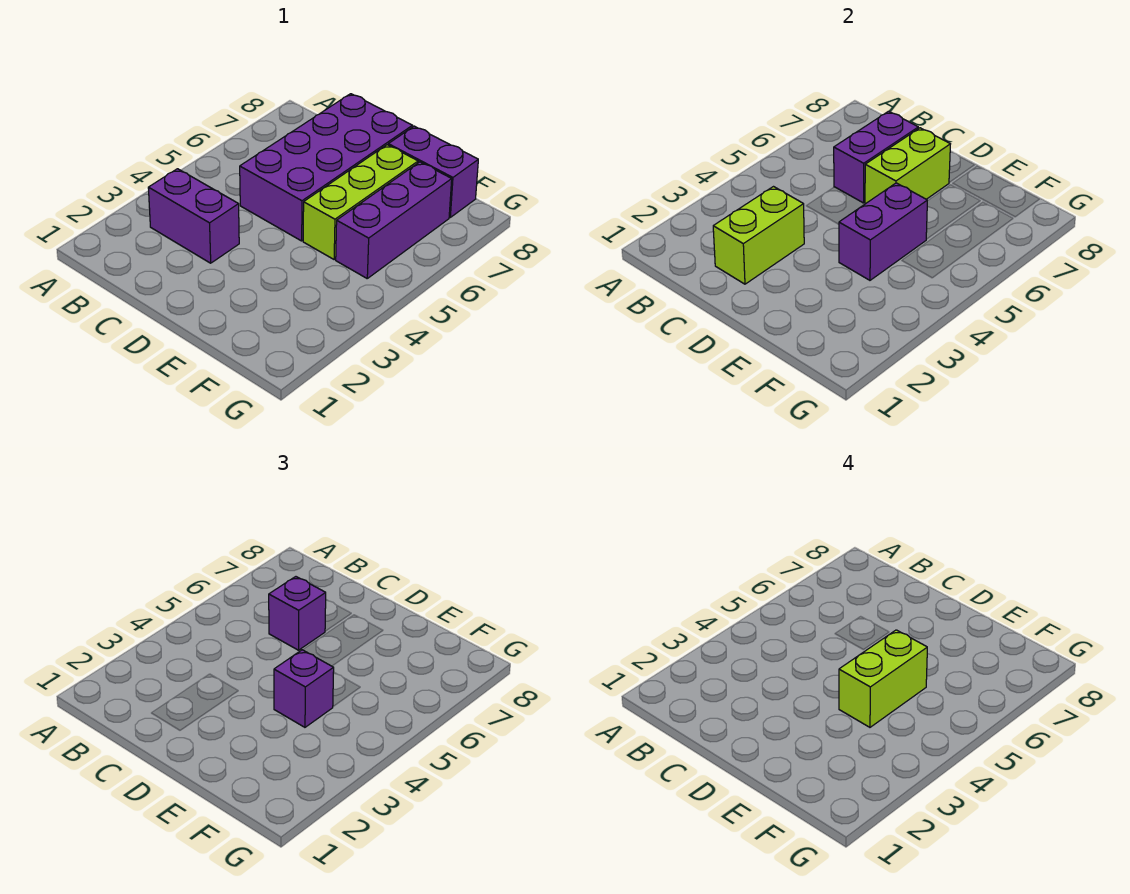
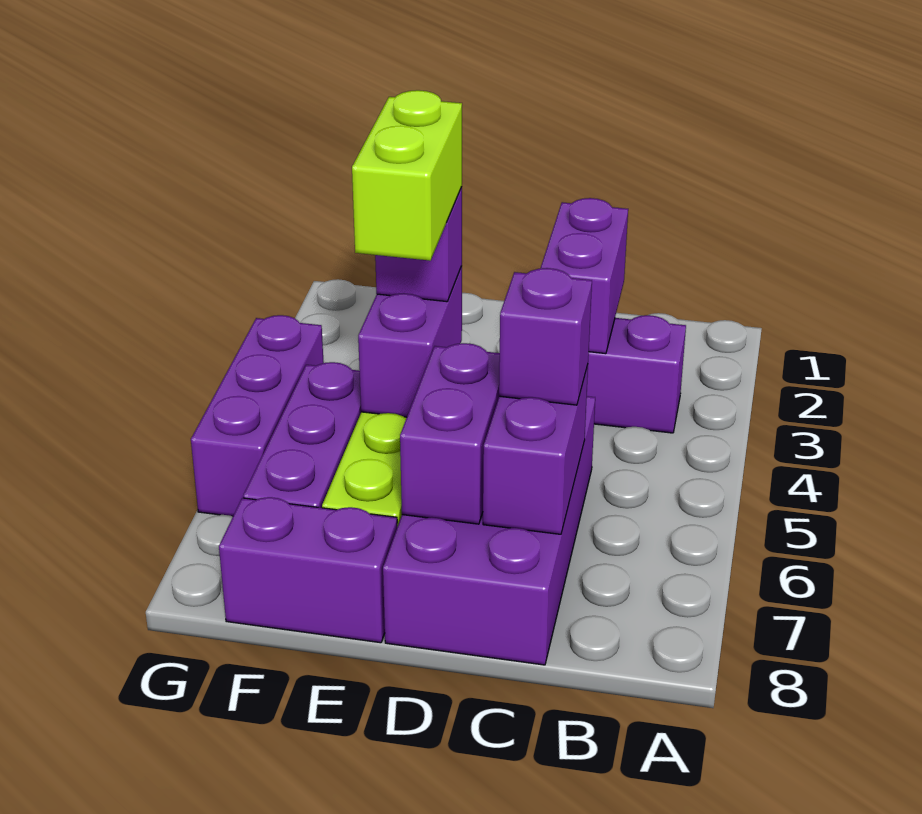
lime 1x2 brick [713,187,804,284] -> purple 1x2 brick [540,198,628,354]
lime 1x2 brick [865,128,950,204] -> purple 1x2 brick [400,343,500,524]
none -> purple 1x3 brick [191,315,324,516]

